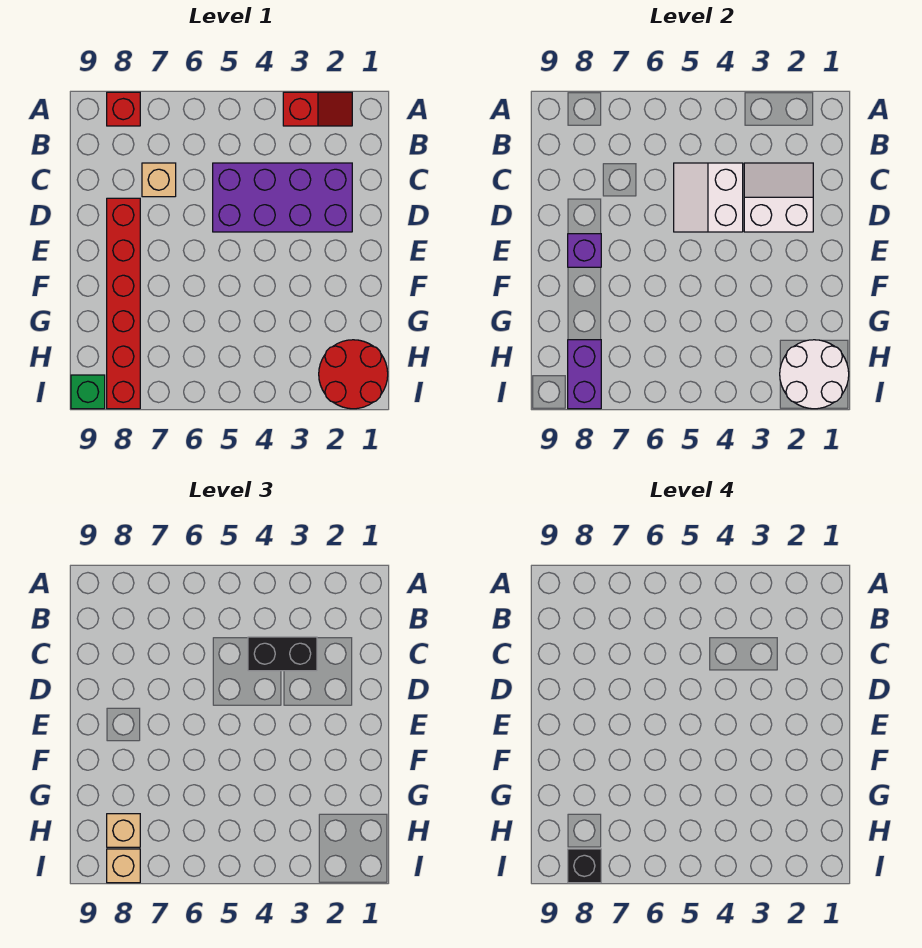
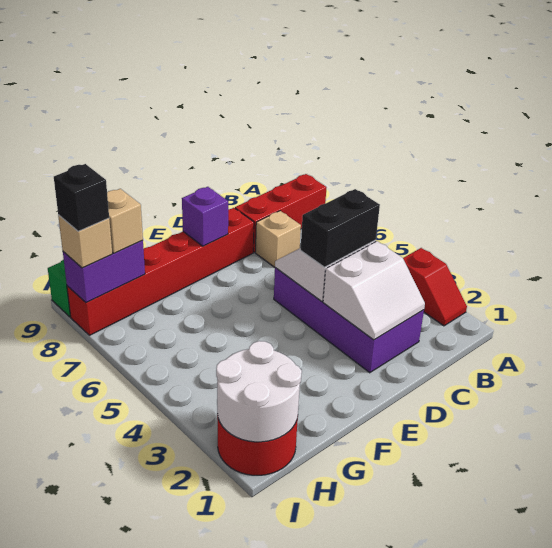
red 1x1 brick [107,92,140,126] -> red 1x3 brick [235,174,327,252]
white 2x2 slope [744,163,813,232] -> white 2x2 slope turned to [323,241,425,340]
black 1x2 brick [248,637,317,671] -> black 1x2 brick turned to [301,189,380,267]

